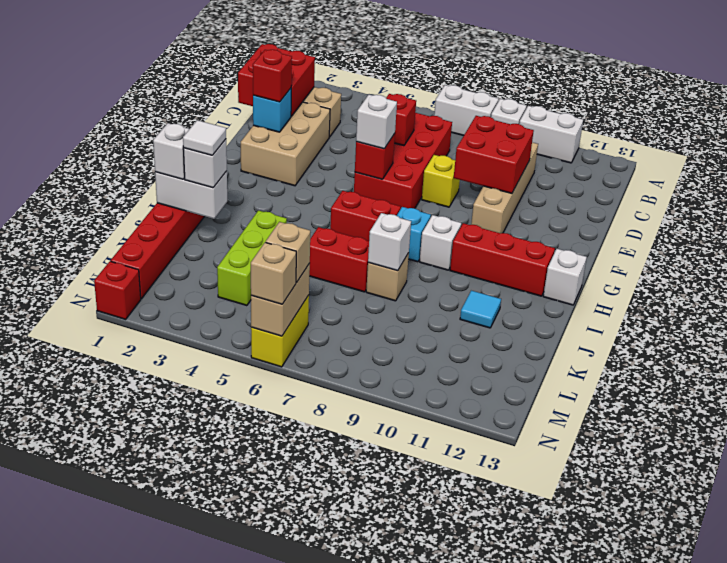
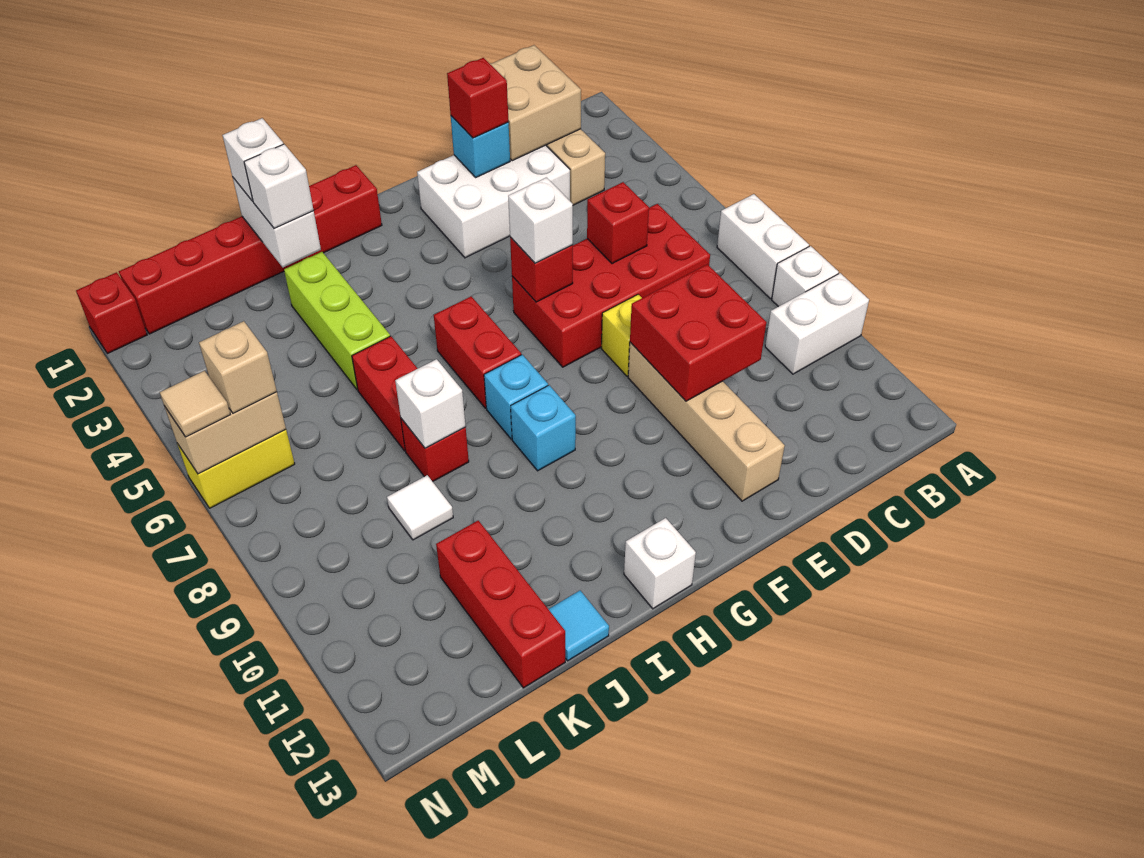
white 1x2 brick [519,106,583,163] -> white 1x2 brick turned to [765,273,869,374]
red 2x2 brick [238,44,315,116] -> tan 2x2 brick [490,45,581,161]
tan 1x4 brick [471,142,538,233] -> tan 1x4 brick turned to [628,342,785,501]
tan 2x3 brick [241,102,330,186] -> white 2x3 brick [417,145,570,258]
white 1x1 brick [420,215,461,270] -> cyan 1x1 brick [511,385,576,471]
red 1x3 brick [450,223,555,296] -> red 1x3 brick moved to [436,521,565,688]
white 1x1 tile [183,120,226,155] -> white 1x1 tile moved to [387,475,453,540]
lime 1x3 brick [217,211,287,306] -> lime 1x3 brick turned to [284,252,390,390]
tan 1x1 brick [366,253,409,301] -> red 1x1 brick [401,419,469,482]
cyan 1x1 tile [460,291,501,328] -> cyan 1x1 tile moved to [549,591,609,661]
tan 1x1 brick [251,242,296,304] -> tan 1x1 tile [160,371,231,437]

